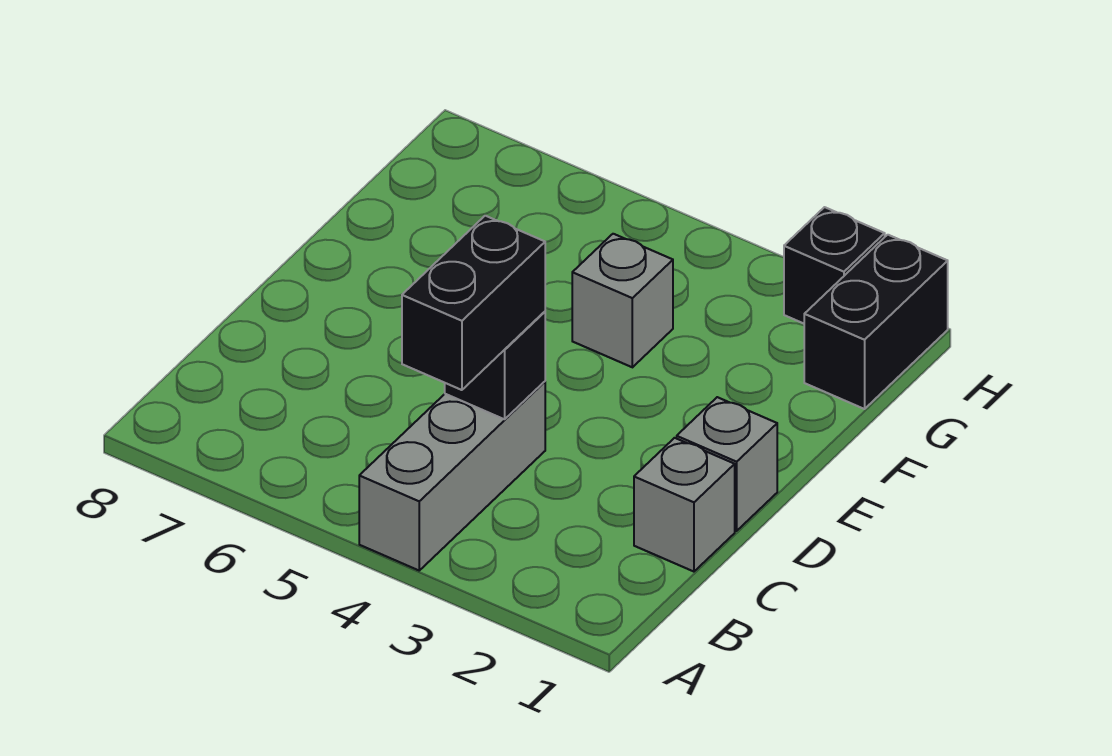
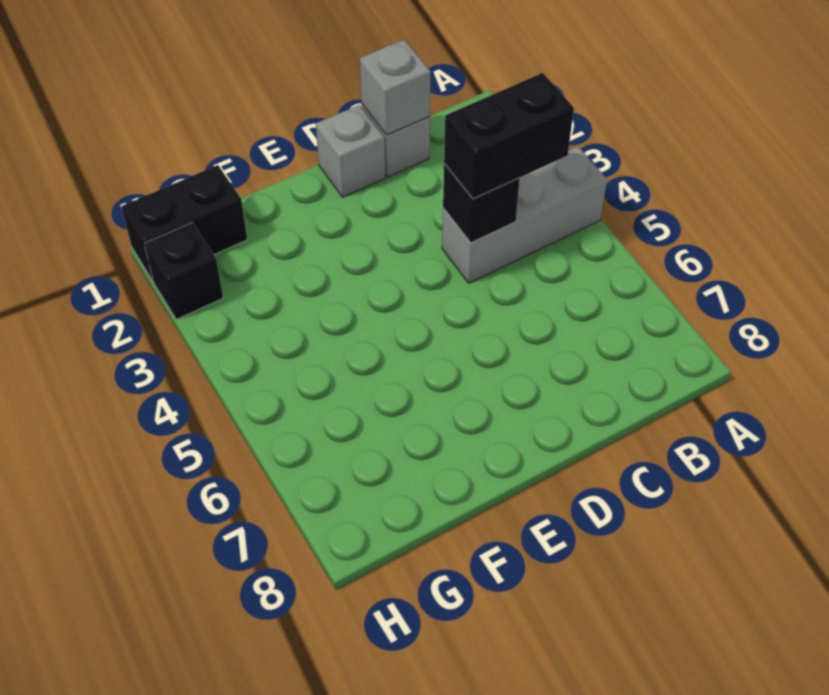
grey 1x1 brick [572,234,673,367] -> grey 1x1 brick moved to [360,40,431,135]

